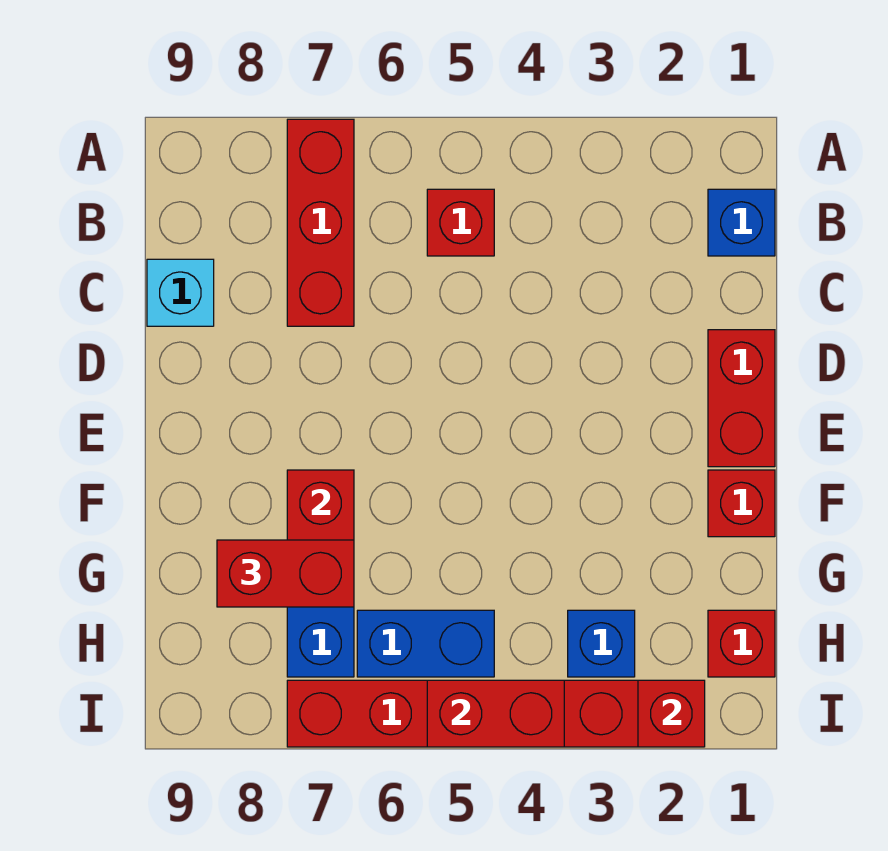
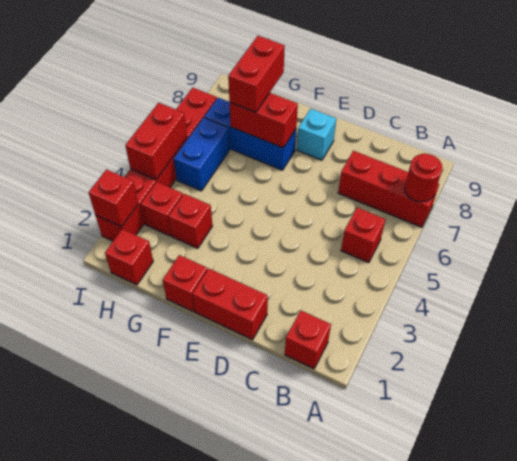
none -> red 1x1 round brick [405,154,442,202]
blue 1x1 brick [708,189,775,256] -> red 1x1 brick [285,311,331,369]
cyan 1x1 brick [147,259,214,326] -> cyan 1x1 brick moved to [297,109,336,160]
none -> red 1x1 brick [168,194,212,248]
blue 1x1 brick [568,610,635,677] -> red 1x1 brick [141,182,183,236]

